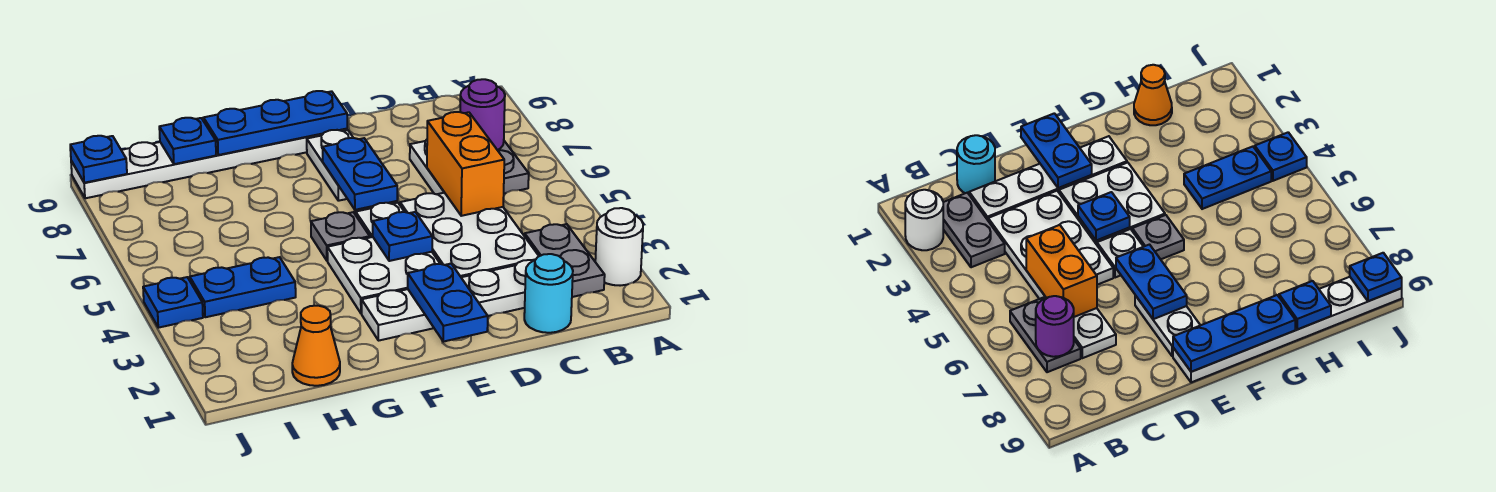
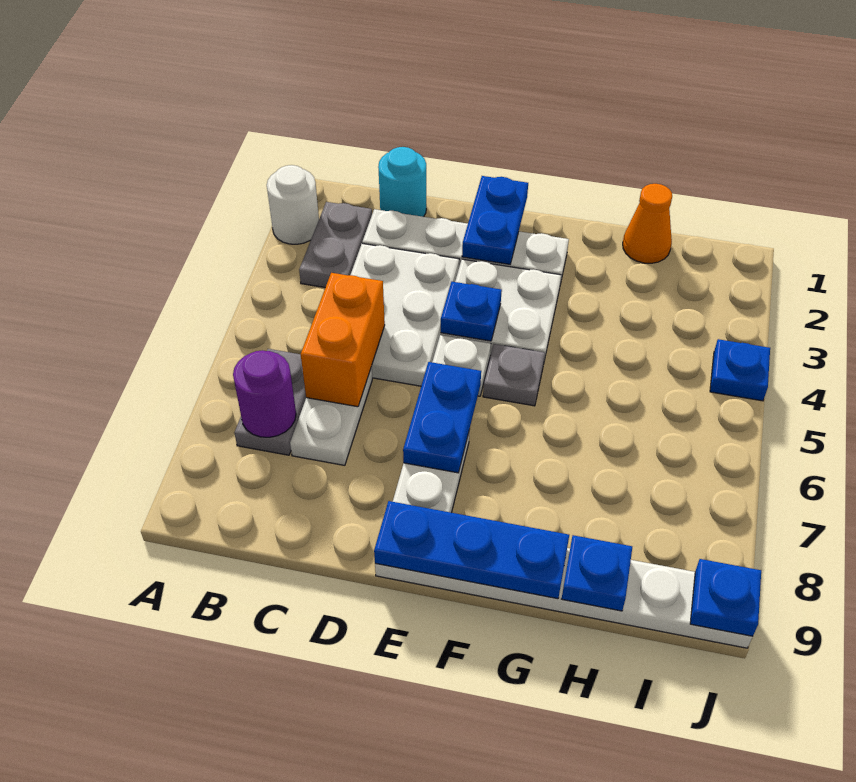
blue 1x2 plate [190,257,296,317] -> none

